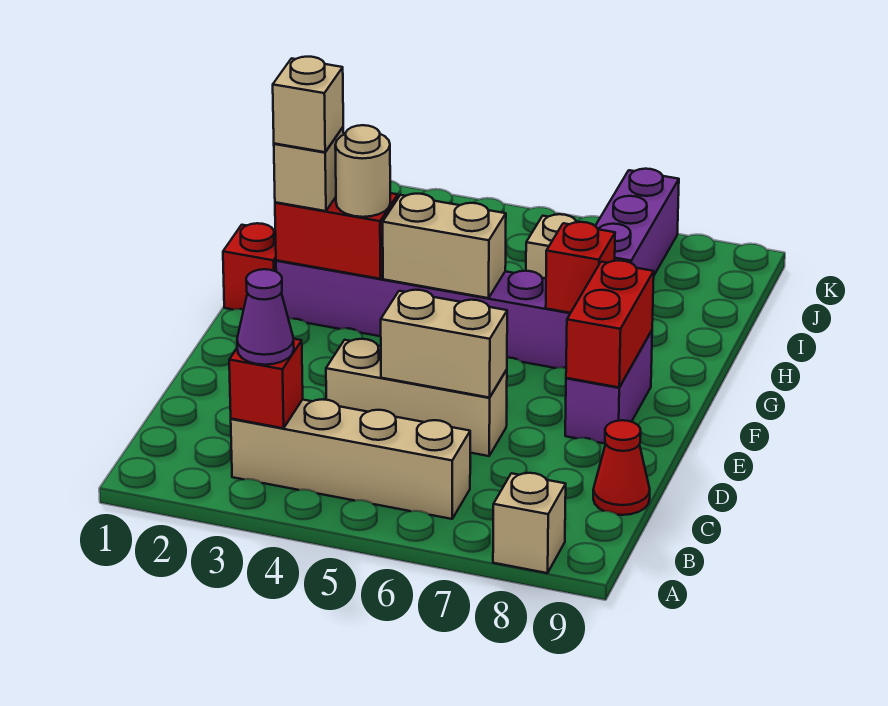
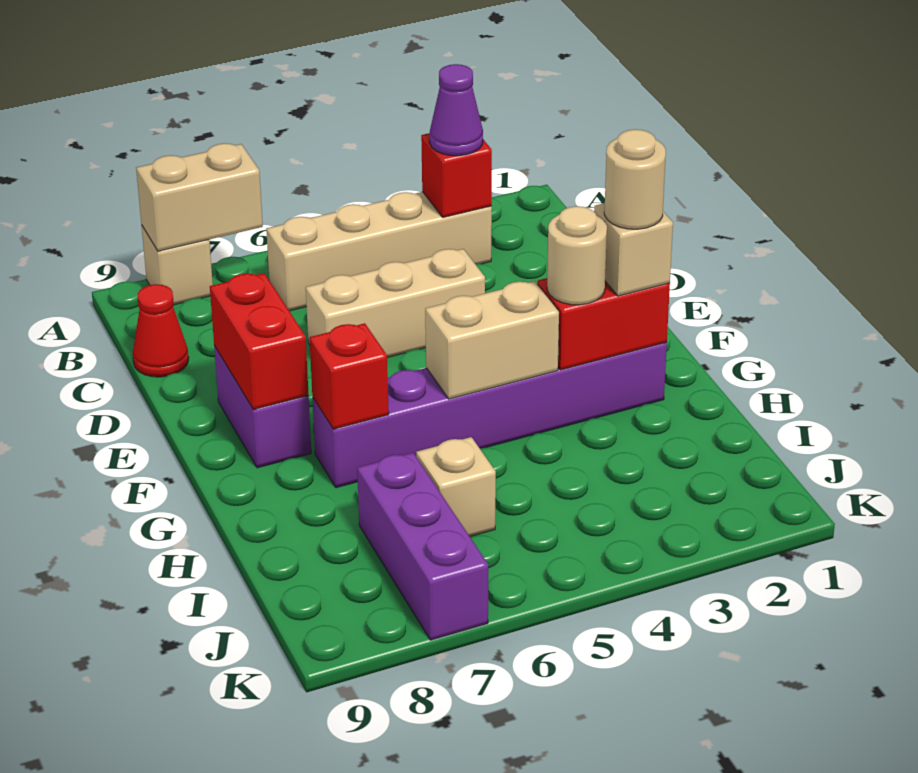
tan 1x2 brick [381,290,507,398] -> tan 1x2 brick moved to [136,143,263,251]
red 1x1 brick [223,223,276,310] -> none
tan 1x1 brick [273,57,343,152] -> tan 1x1 round brick [604,129,666,229]

